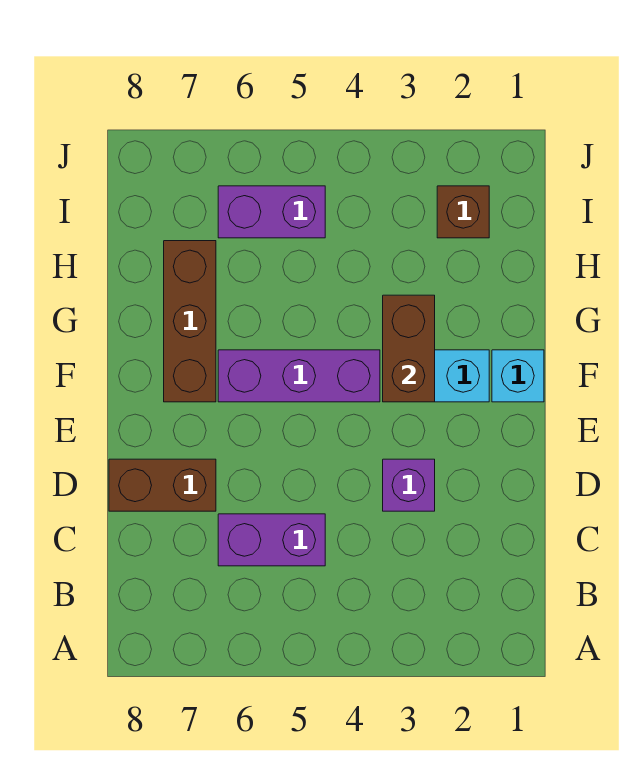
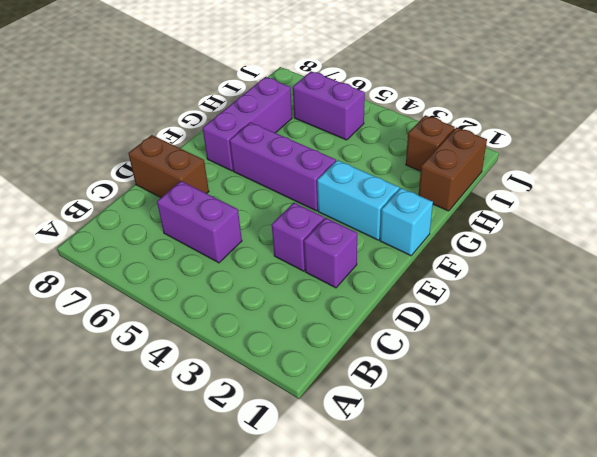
none -> purple 1x1 brick [304,218,357,288]
brown 1x2 brick [383,295,435,402] -> brown 1x2 brick moved to [419,128,487,211]
brown 1x3 brick [164,241,216,402] -> purple 1x3 brick [203,77,292,171]

